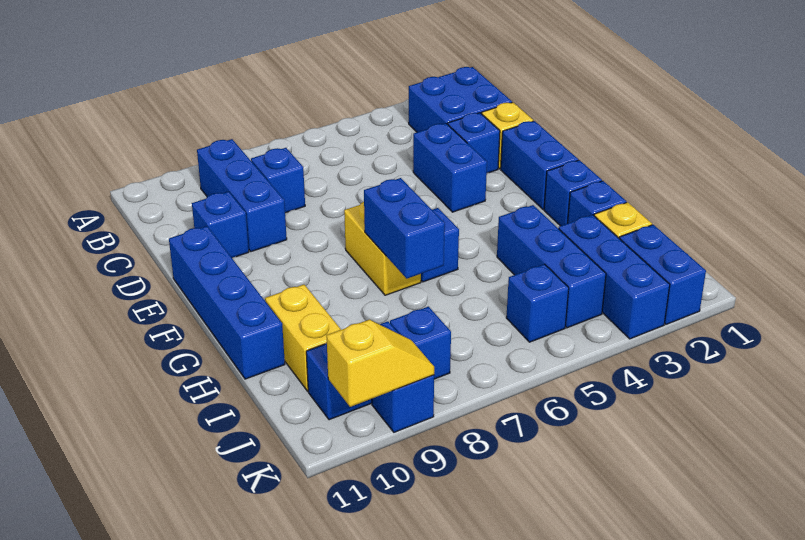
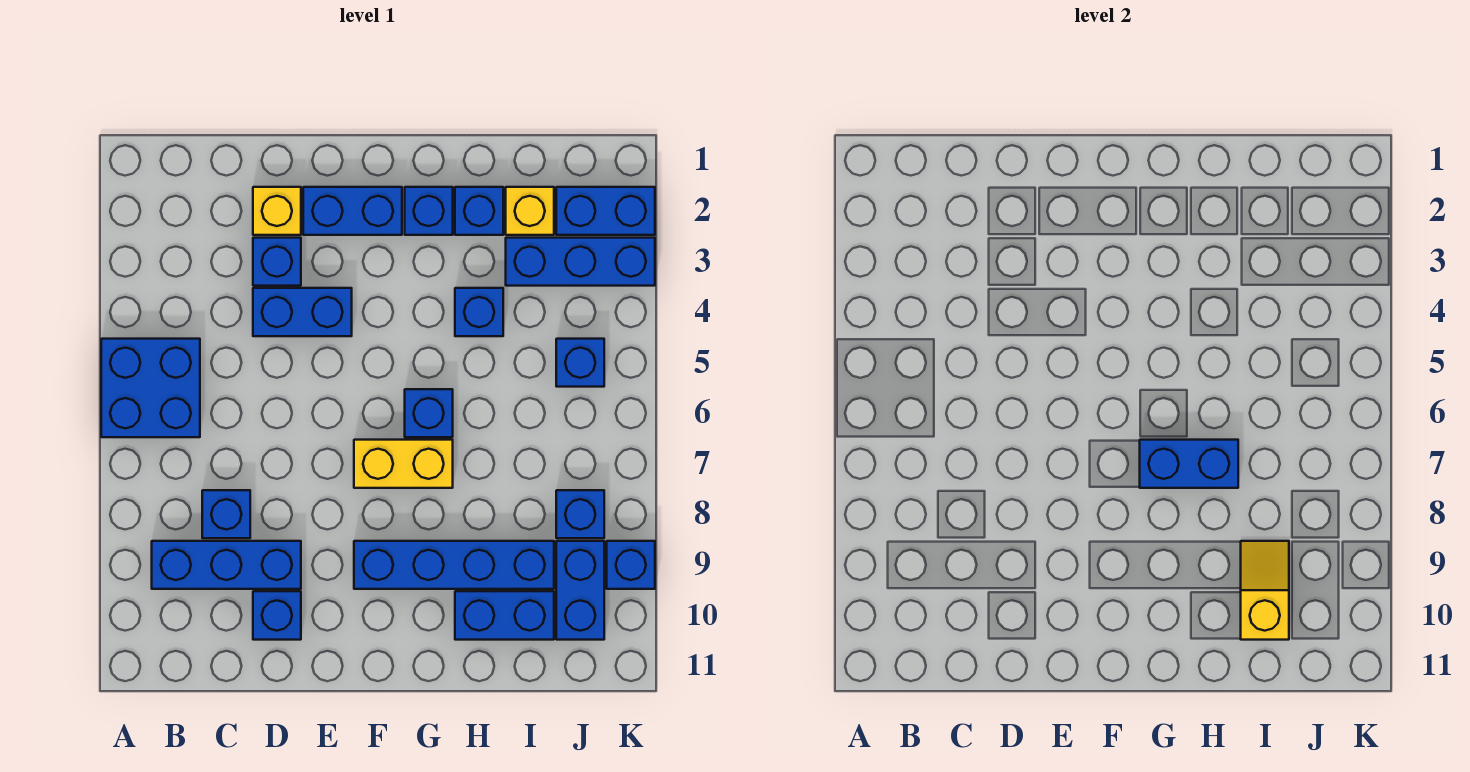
blue 2x2 brick [409,67,512,132] -> blue 2x2 brick moved to [101,339,200,437]
blue 1x4 brick [169,226,285,379] -> blue 1x4 brick moved to [354,541,554,589]
blue 1x3 brick [497,205,606,328] -> blue 1x1 brick [455,288,503,336]
yellow 1x2 brick [265,284,341,391] -> blue 1x2 brick [455,591,554,640]
yellow 1x2 slope [326,320,434,407] -> yellow 1x2 slope moved to [1241,541,1289,640]

